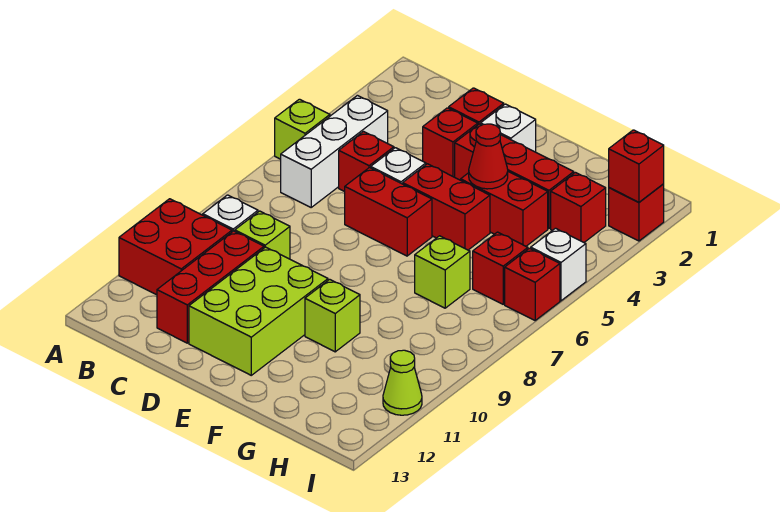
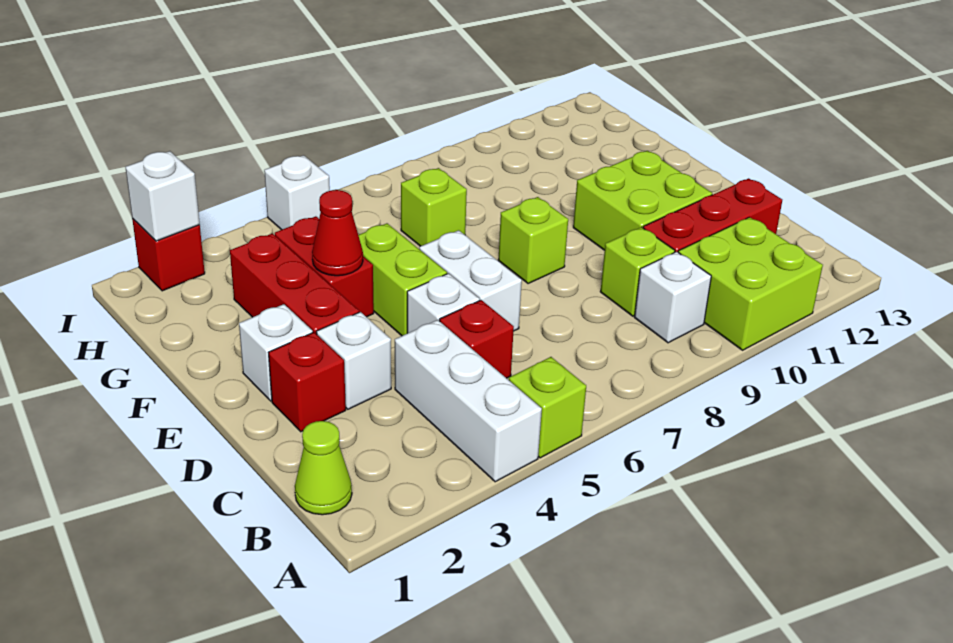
red 2x2 brick [119,199,232,295] -> lime 2x2 brick [678,217,823,350]
white 1x3 brick [281,95,388,207] -> white 1x3 brick turned to [395,320,542,482]
red 1x1 brick [423,108,478,177] -> white 1x1 brick [316,312,391,409]
red 1x2 brick [345,168,432,256] -> white 1x2 brick [419,230,522,331]
lime 2x3 brick [189,247,328,375] -> lime 2x2 brick [573,151,712,250]
red 1x2 brick [403,164,490,250] -> lime 1x2 brick [358,223,447,336]
lime 1x1 brick [305,279,360,352] -> lime 1x1 brick moved to [498,197,568,284]
red 1x1 brick [551,172,606,242] -> none
red 1x1 brick [473,232,528,304] -> none
red 1x1 brick [609,130,664,202] -> white 1x1 brick [125,151,200,241]
red 1x1 brick [505,248,560,320] -> none
lime 1x1 cone [383,350,422,415] -> lime 1x1 cone moved to [295,421,352,515]

